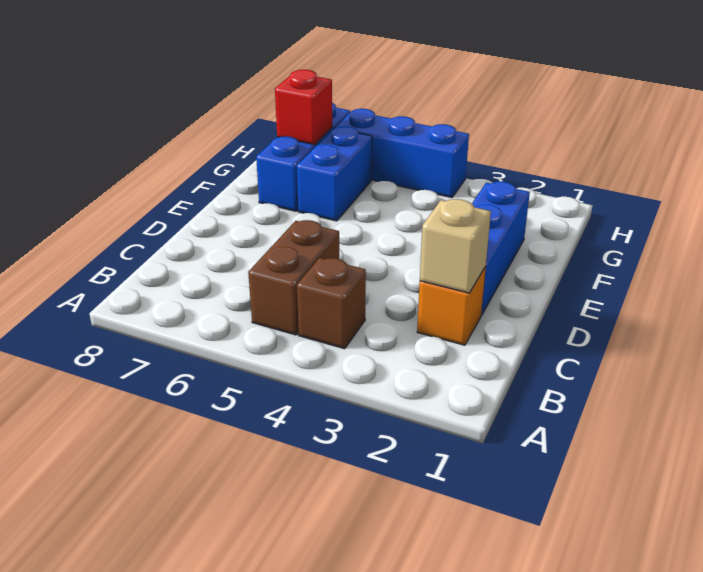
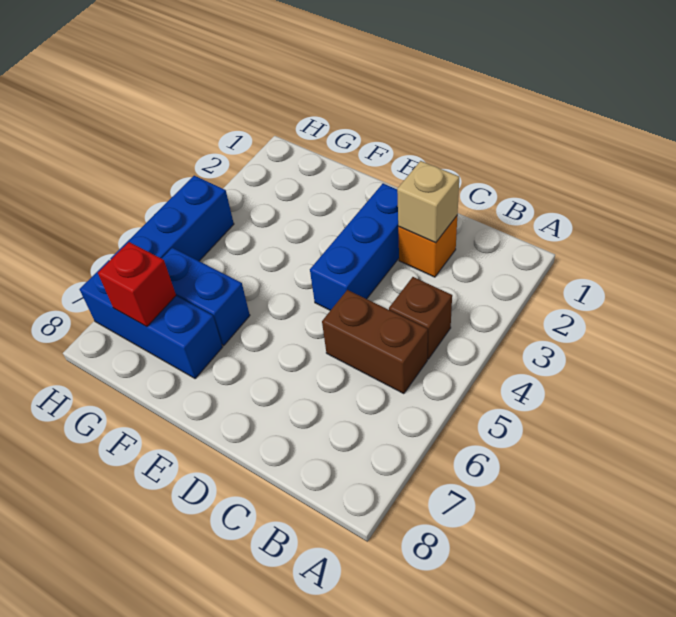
blue 1x3 brick [472,182,530,315] -> blue 1x3 brick turned to [310,184,399,311]

